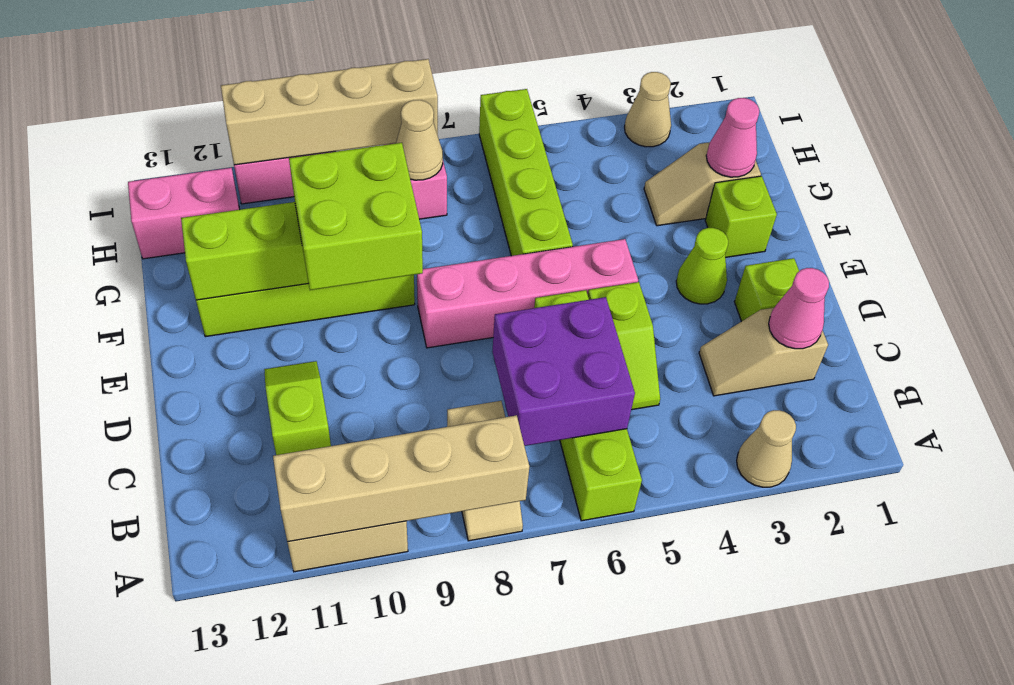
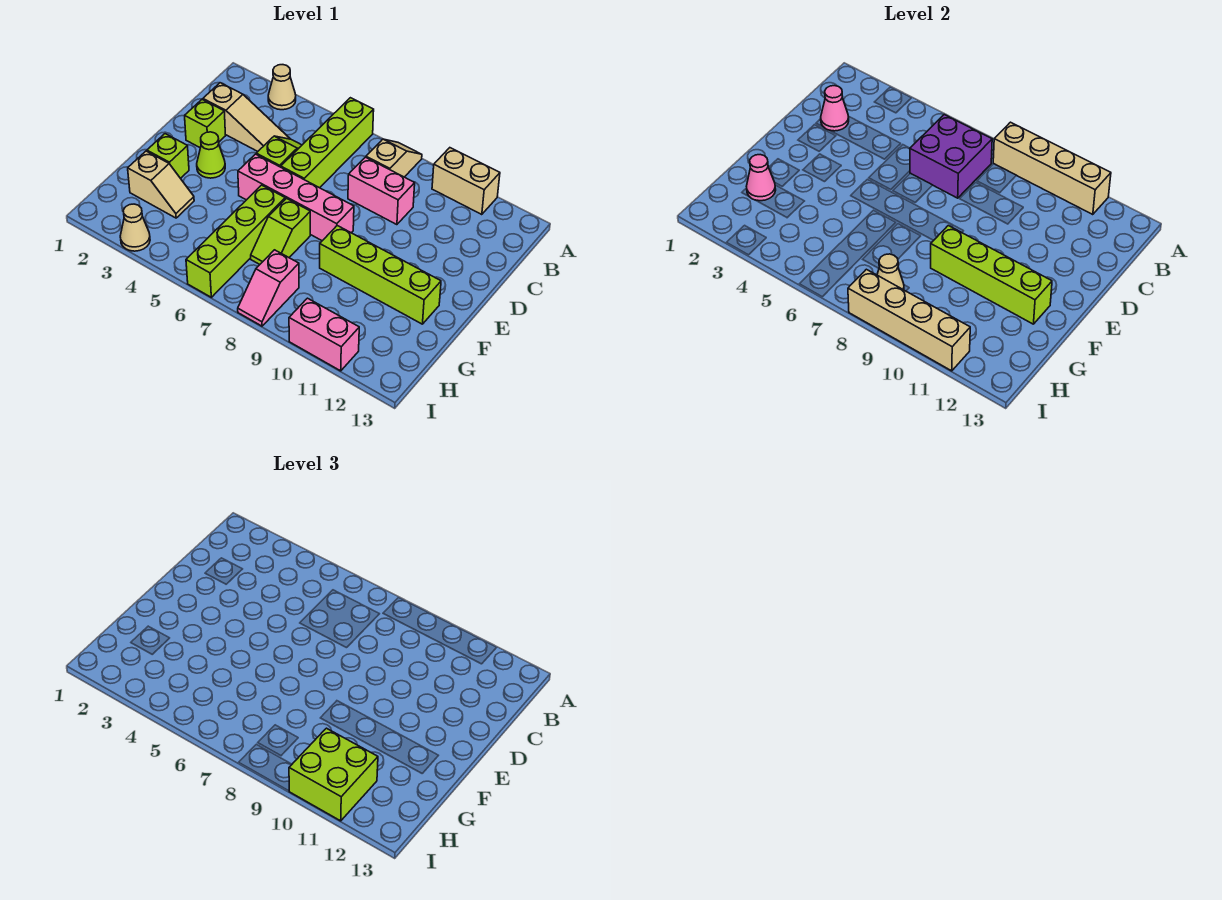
tan 1x2 slope [699,308,828,396] -> tan 1x3 slope [203,83,290,151]
lime 1x2 slope [264,361,331,455] -> lime 1x2 slope moved to [251,198,310,264]
lime 2x2 brick [289,143,423,290] -> lime 2x2 brick moved to [289,728,378,821]
pink 1x2 brick [128,168,240,259] -> pink 1x2 brick moved to [348,157,415,225]

